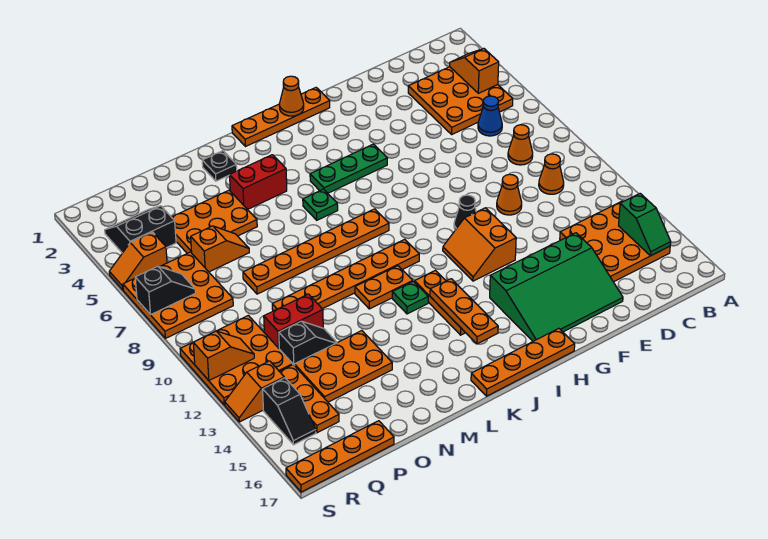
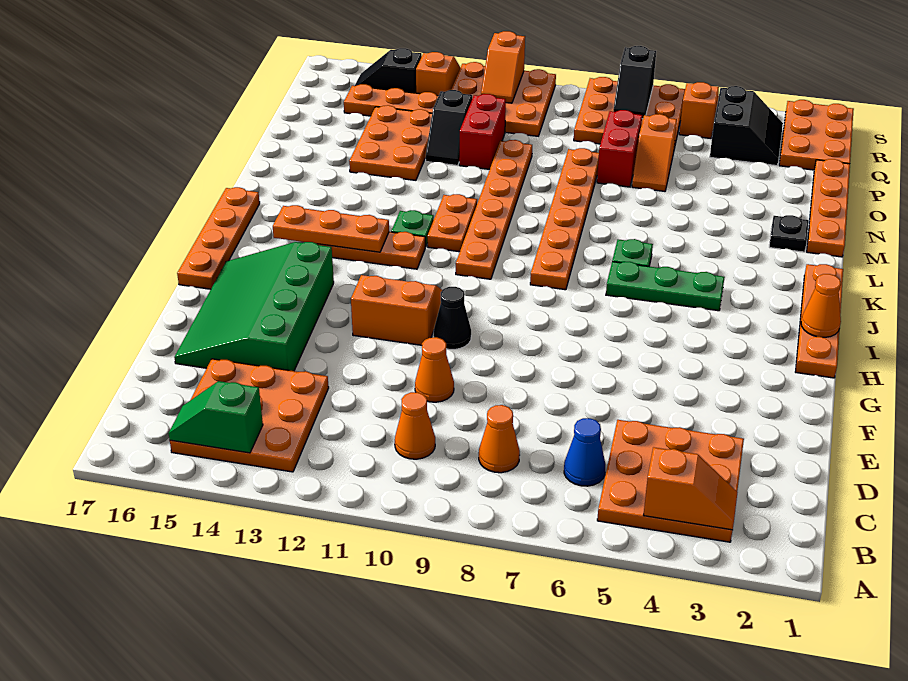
green 1x3 plate [310,144,387,193] -> green 1x3 plate turned to [606,262,725,311]
red 1x2 brick [230,155,287,209] -> red 1x2 brick moved to [597,110,642,187]
orange 2x3 plate [172,190,257,253] -> orange 2x3 plate moved to [779,100,854,170]
orange 1x4 plate [286,421,394,492] -> orange 1x4 plate moved to [807,159,850,257]

